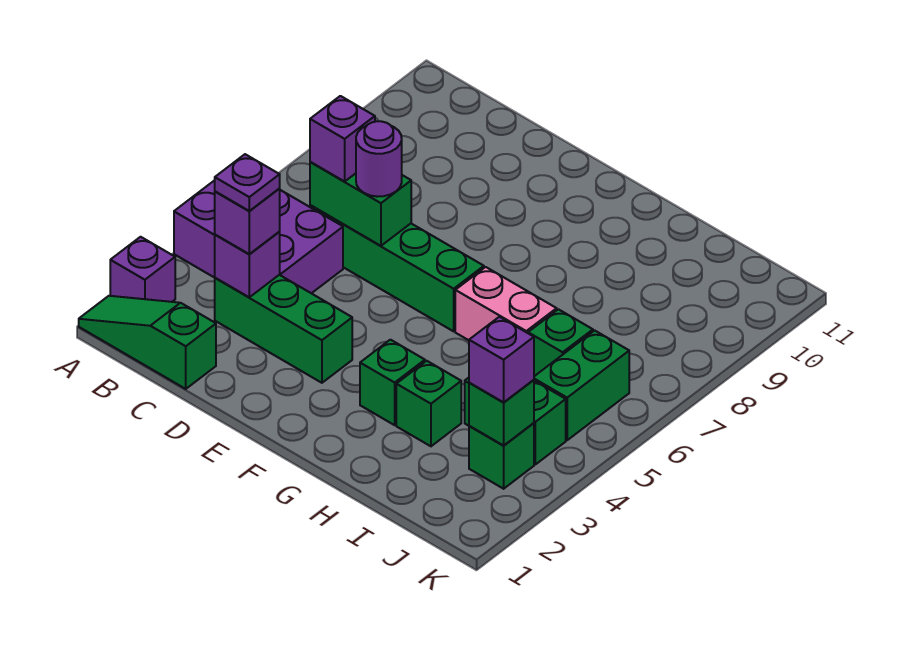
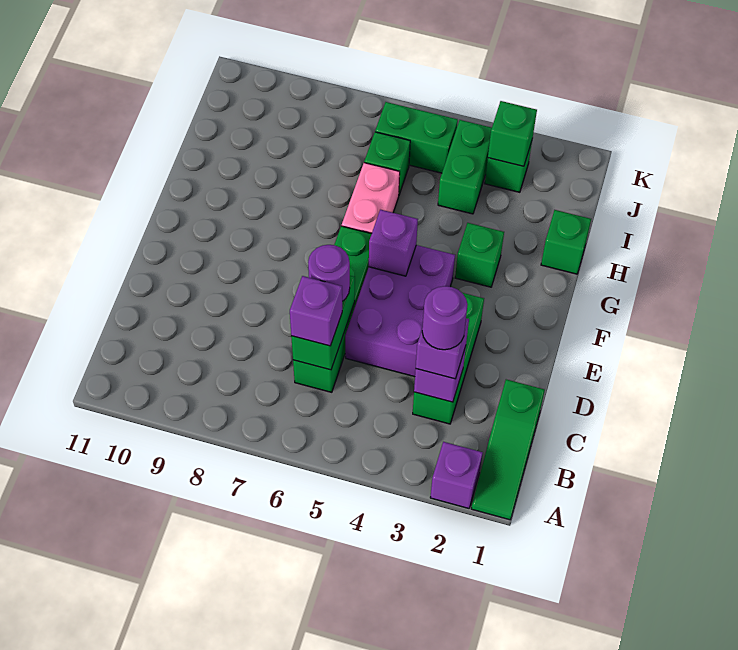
purple 2x3 brick [174,180,343,293] -> purple 2x3 brick moved to [345,245,455,377]
purple 1x1 plate [215,154,280,211] -> purple 1x1 round brick [422,286,468,350]
green 1x1 brick [396,361,461,446] -> green 1x1 brick moved to [541,210,591,274]
purple 1x1 brick [469,317,534,402] -> purple 1x1 brick moved to [369,210,418,276]

